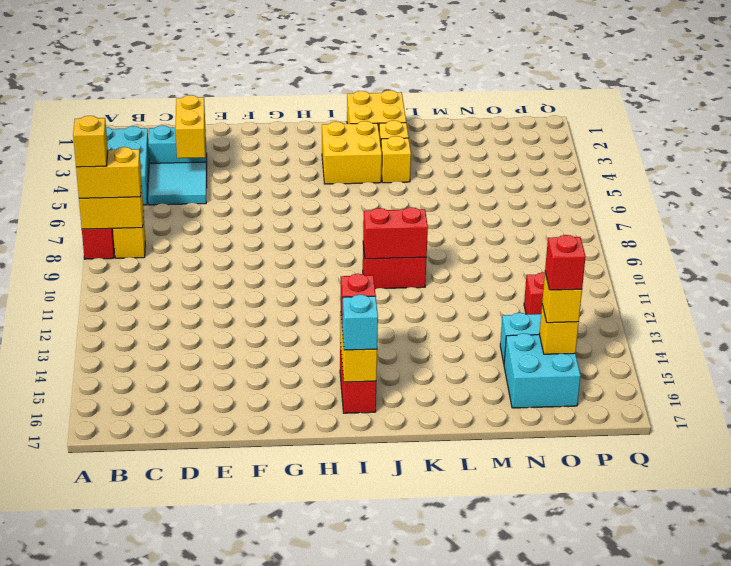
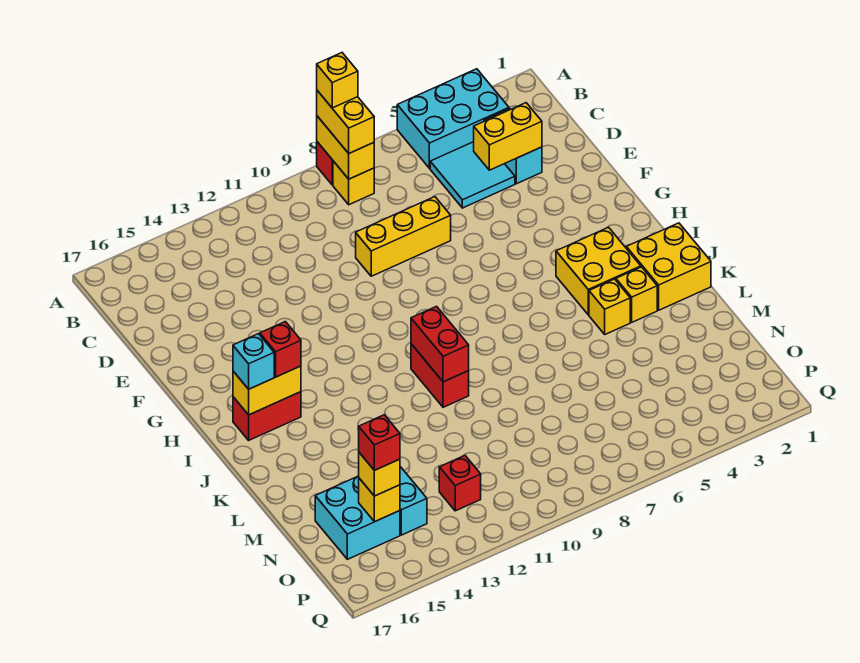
none -> yellow 1x3 brick [356,197,451,276]

